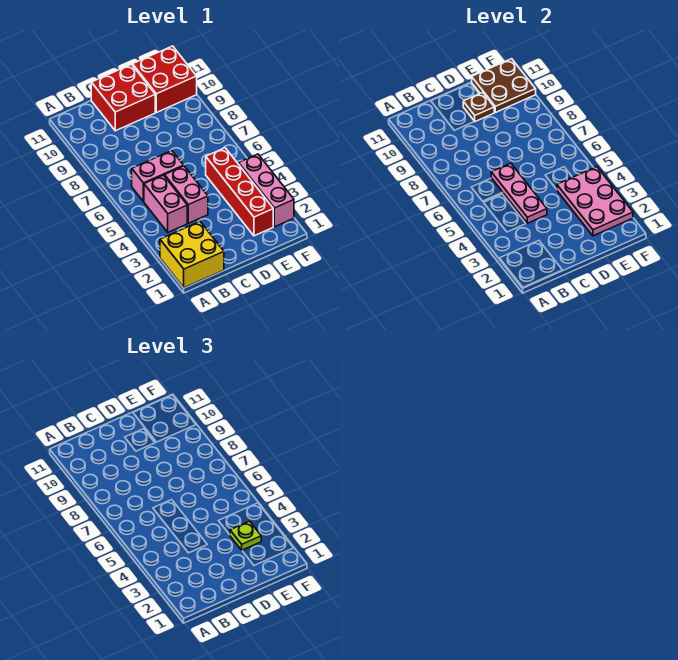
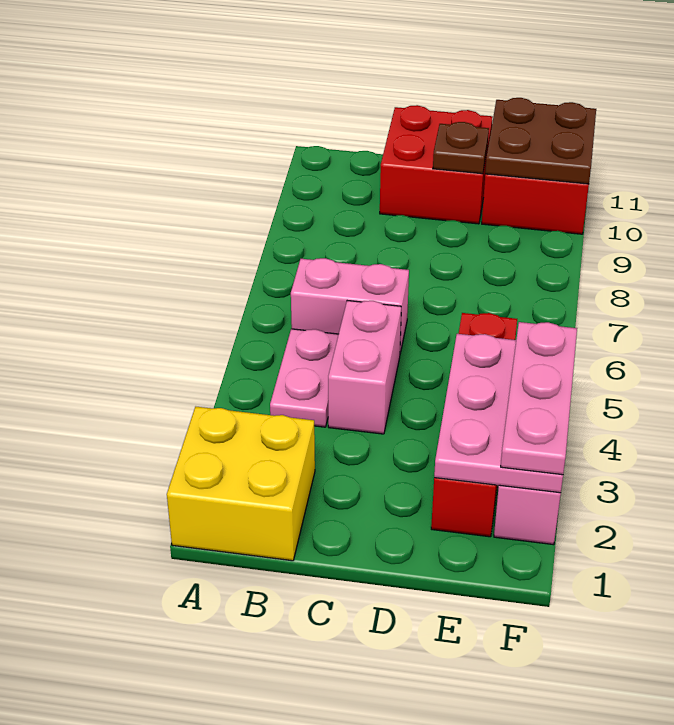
pink 1x2 brick [144,175,187,232] -> pink 1x2 plate [270,329,339,427]
pink 1x3 plate [491,163,547,223] -> pink 1x3 plate moved to [501,322,577,475]
lime 1x1 plate [230,521,261,550] -> none

